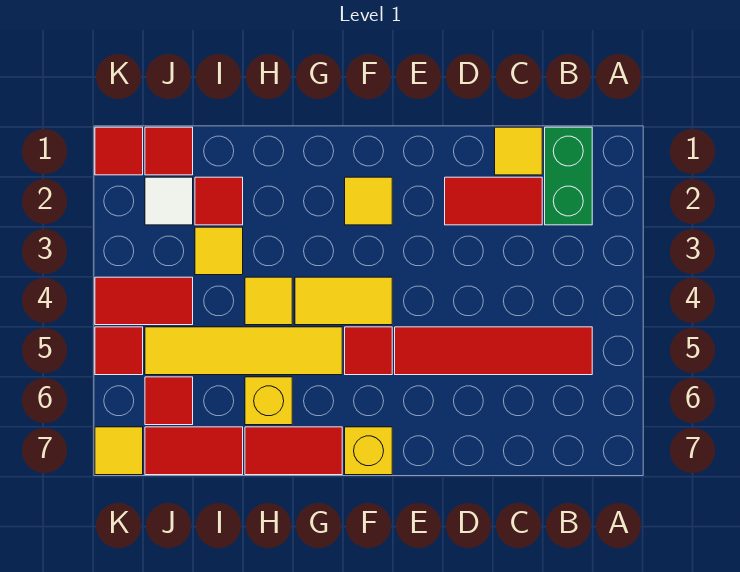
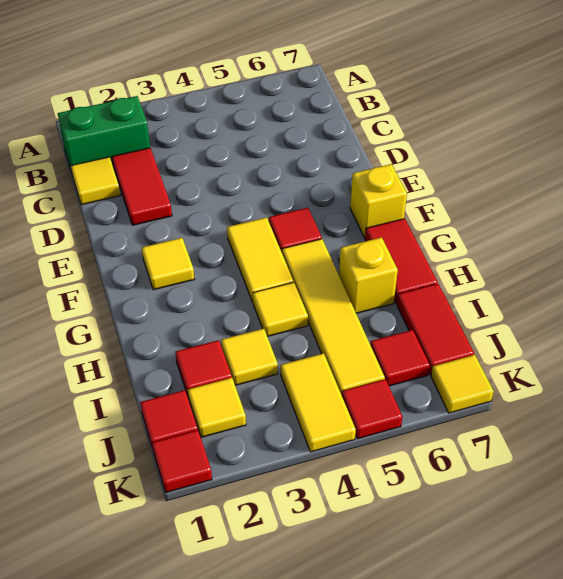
red 1x4 tile [395,327,592,375] -> none
white 1x1 tile [145,177,193,225] -> yellow 1x1 tile [188,378,246,437]
red 1x2 tile [95,277,193,325] -> yellow 1x2 tile [281,353,356,452]

